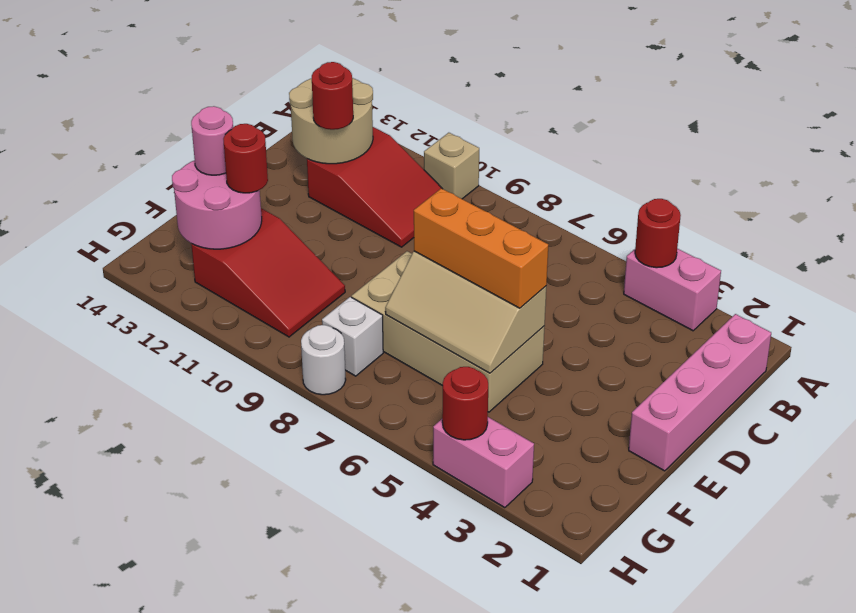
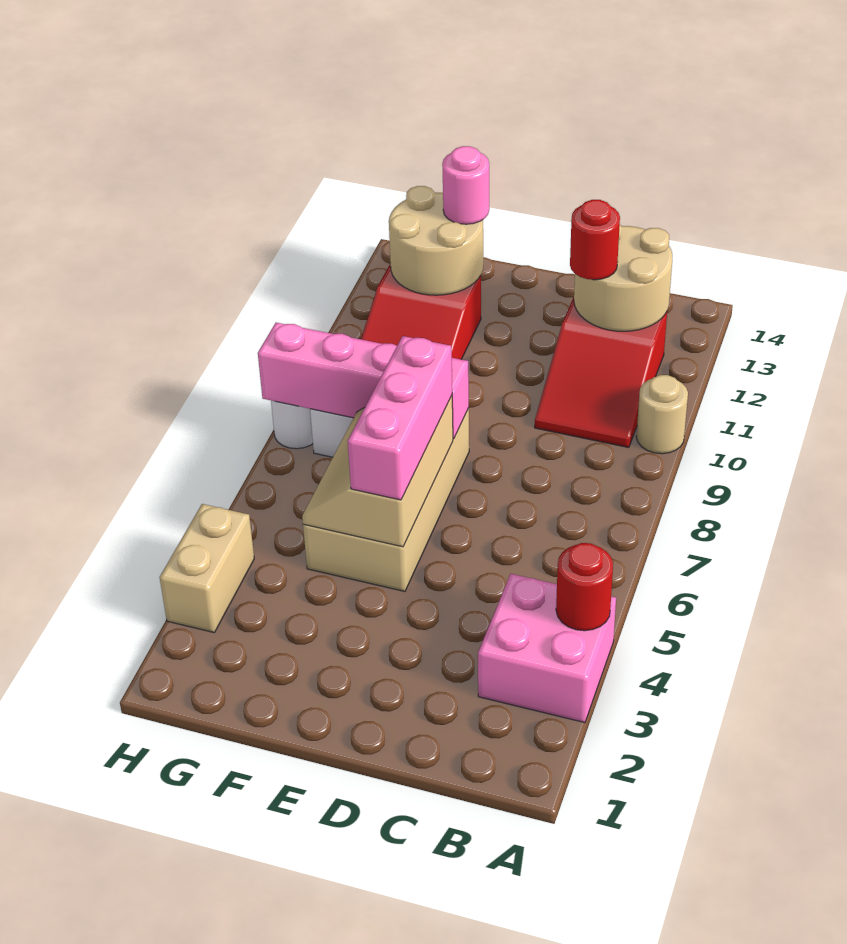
pink 1x2 brick [624,248,721,331] -> pink 2x2 brick [478,574,616,723]
tan 1x1 brick [424,133,479,199] -> tan 1x1 round brick [636,375,688,454]
pink 1x4 brick [629,314,771,471] -> pink 1x4 brick moved to [258,323,469,439]
orange 1x3 brick [414,188,548,308] -> pink 1x3 brick [348,336,452,500]
pink 2x2 round brick [172,160,262,249] -> tan 2x2 round brick [389,186,483,295]
red 1x1 round brick [223,124,268,193] -> none
pink 1x2 brick [433,417,534,508] -> tan 1x2 brick [160,504,254,633]
red 1x1 round brick [442,367,488,440] -> none

